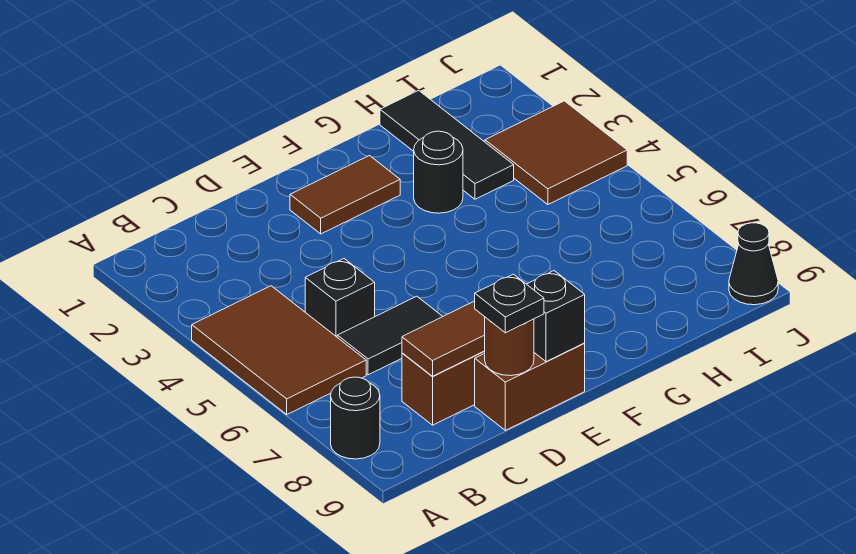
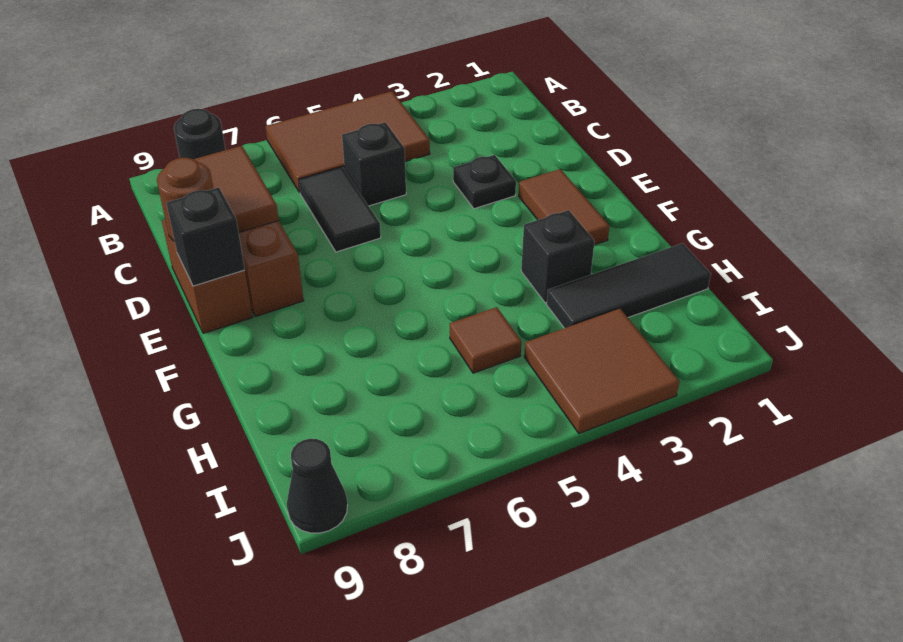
black 1x1 plate [475,274,544,333] -> black 1x1 plate moved to [453,155,516,209]
black 1x1 round brick [414,131,463,213] -> black 1x1 brick [521,210,595,303]
none -> brown 1x1 tile [450,307,522,373]

